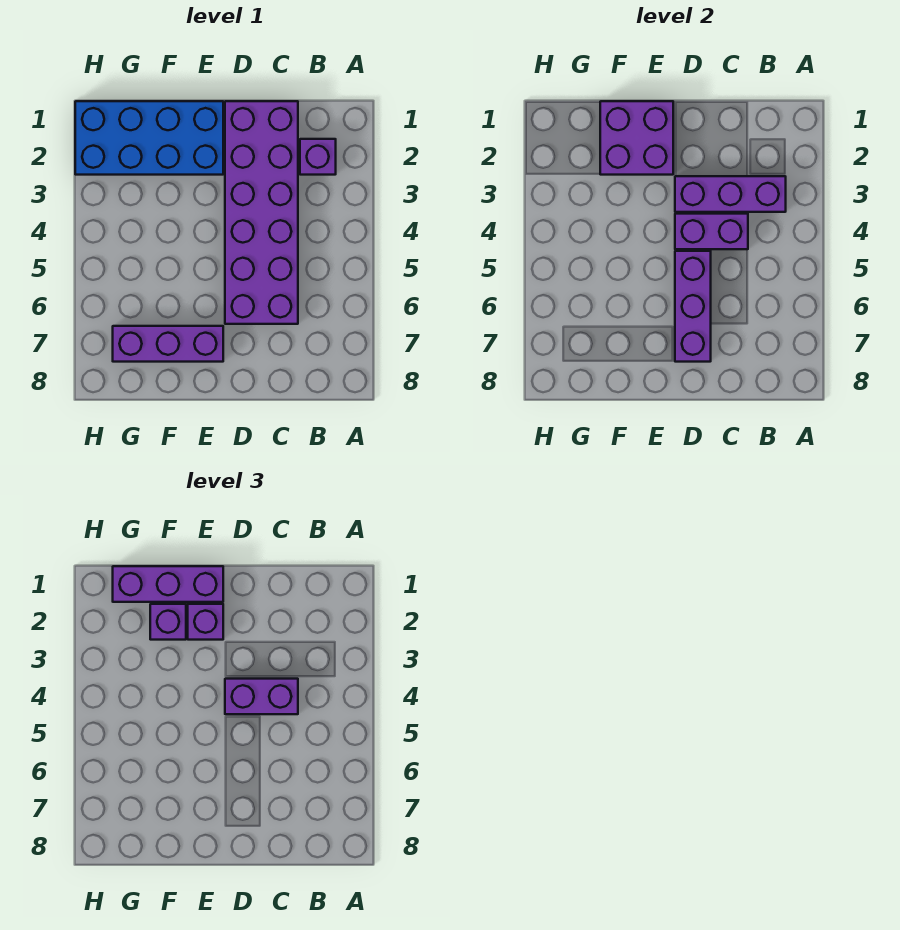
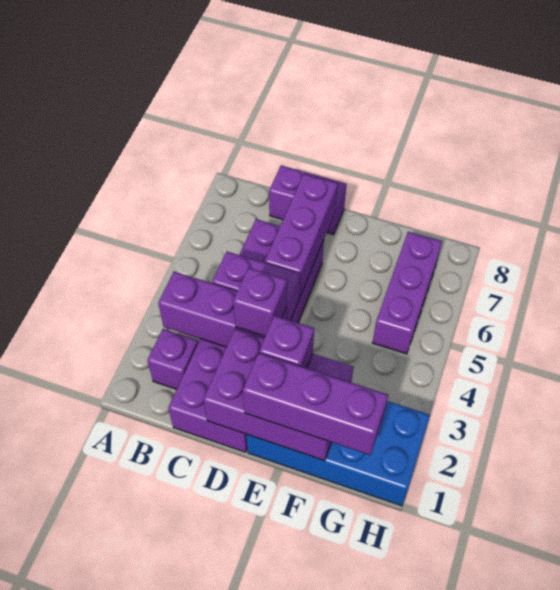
purple 1x2 brick [225,679,298,714] -> purple 1x2 brick moved to [269,165,347,235]
purple 2x2 brick [600,101,673,175] -> purple 2x3 brick [203,329,353,461]
purple 1x3 brick [113,326,223,362] -> purple 1x3 brick turned to [372,232,442,354]
purple 1x1 brick [150,604,186,640] -> purple 1x1 brick moved to [233,268,287,336]

